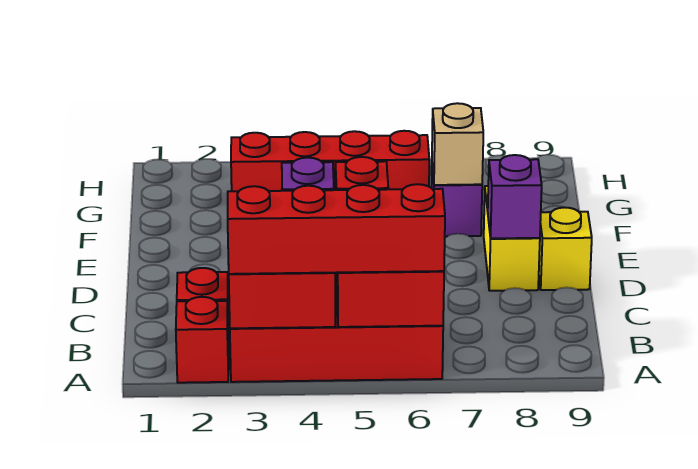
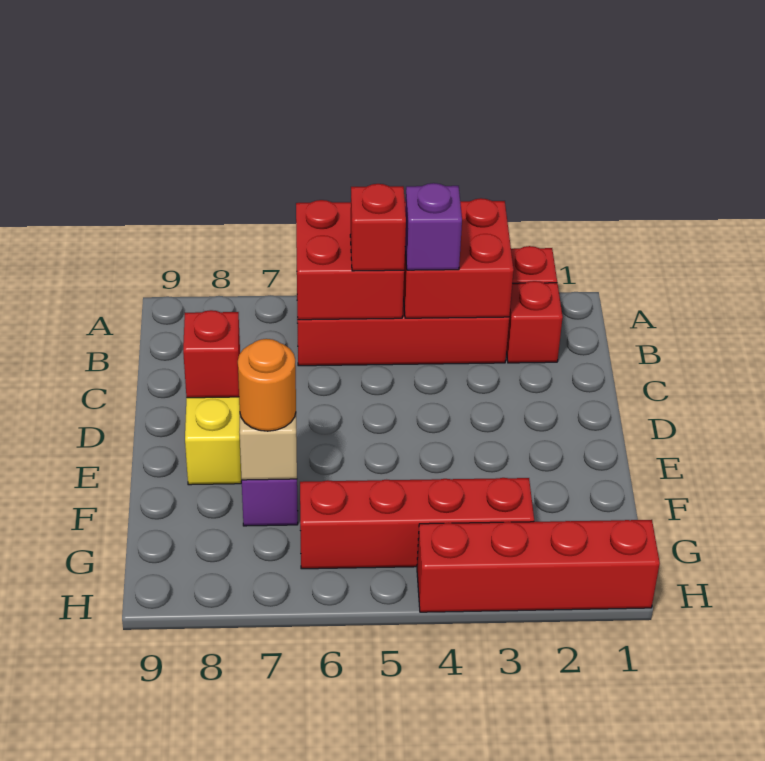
red 1x4 brick [228,184,445,274] -> red 1x4 brick moved to [417,520,660,612]
purple 1x1 brick [488,155,542,238] -> red 1x1 brick [183,310,240,398]
yellow 1x1 brick [539,207,592,290] -> none
none -> orange 1x1 round brick [238,339,296,431]

